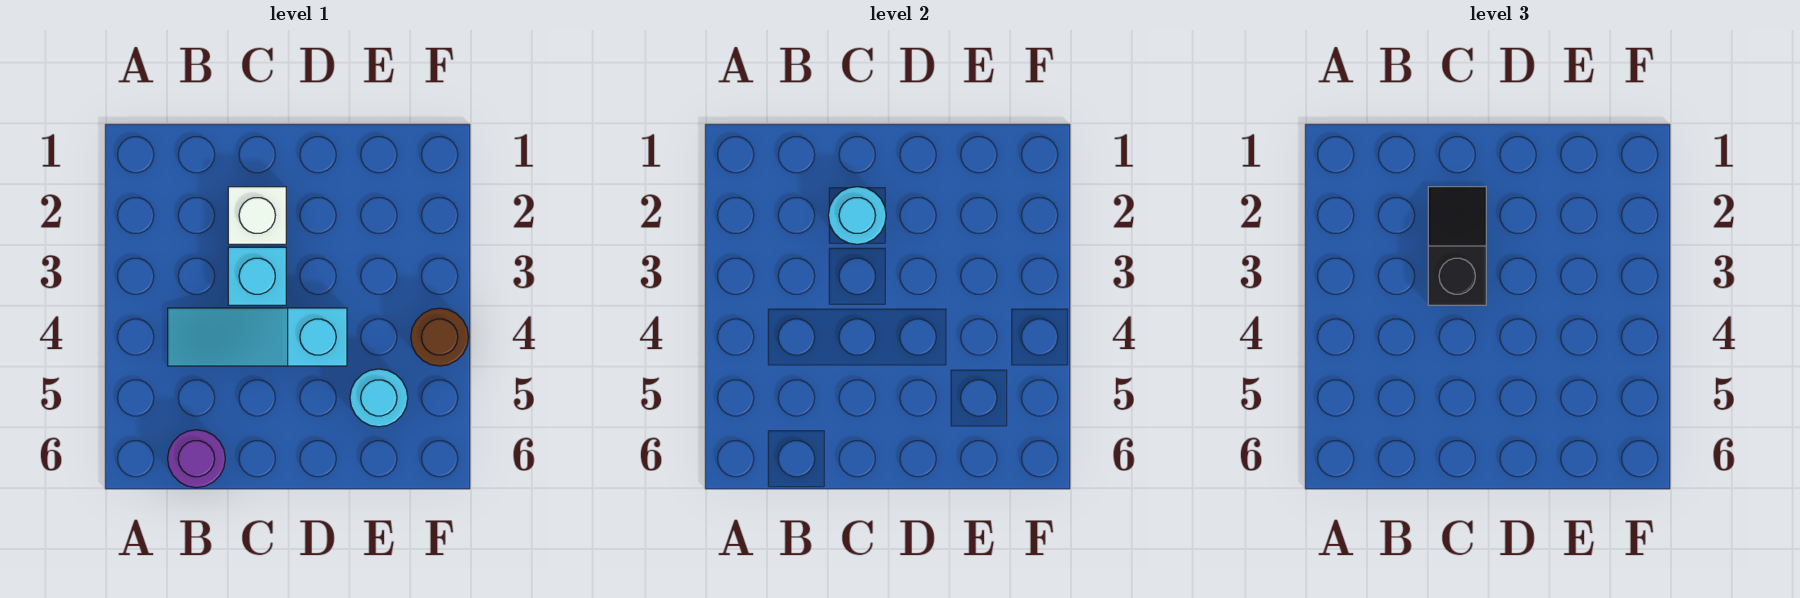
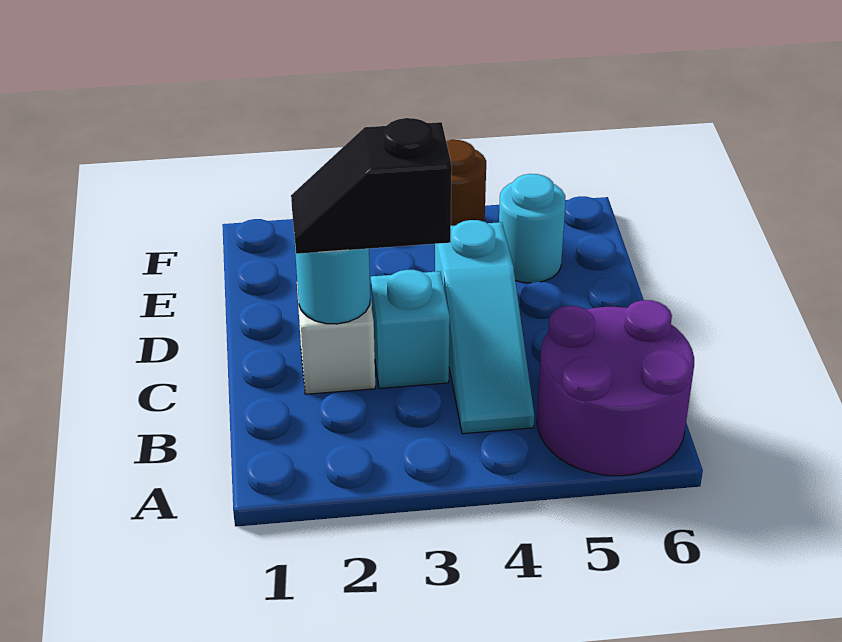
purple 1x1 round brick [168,430,225,488] -> purple 2x2 round brick [537,300,694,476]

